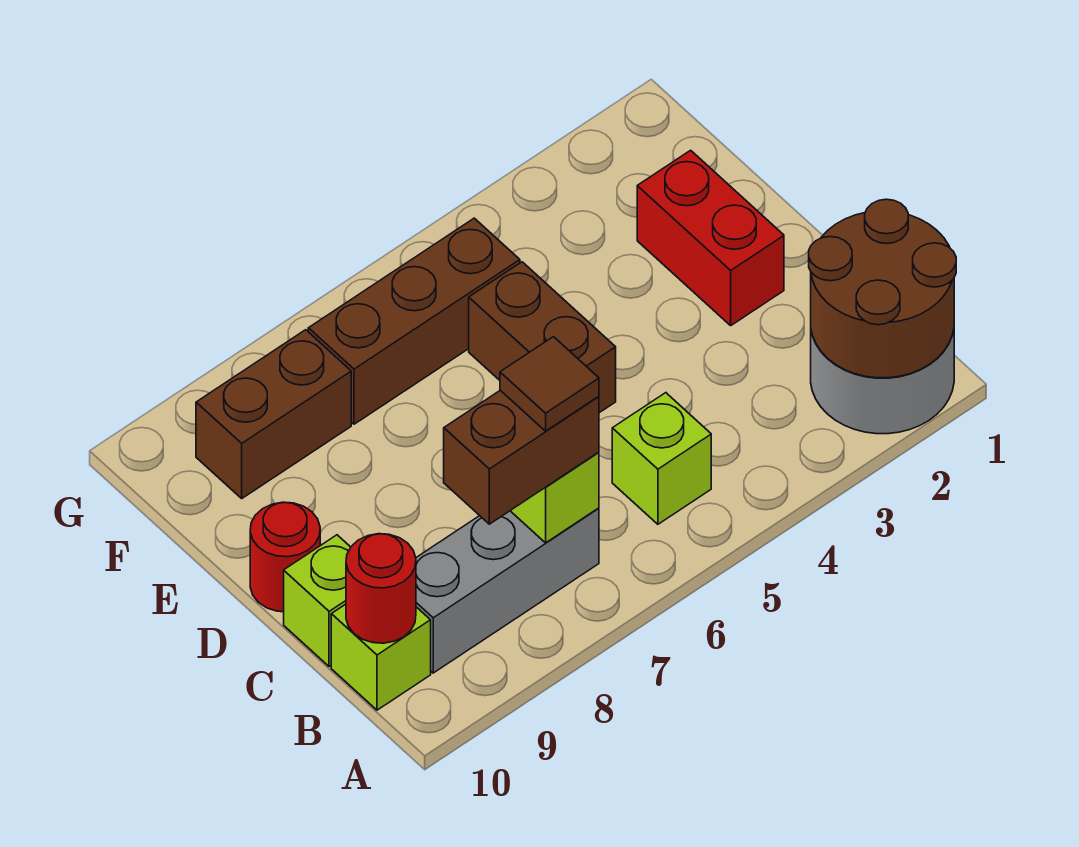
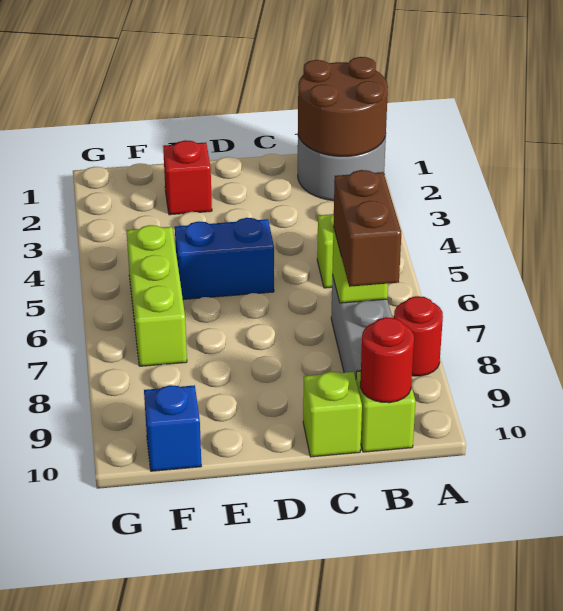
brown 1x1 tile [500,337,599,431] -> none
red 1x2 brick [637,150,784,325] -> red 1x1 brick [163,140,212,215]
brown 1x2 brick [469,262,616,413] -> blue 1x2 brick [175,218,274,299]
red 1x1 round brick [250,502,320,612] -> red 1x1 round brick moved to [394,296,443,376]
brown 1x3 brick [308,218,520,424] -> lime 1x3 brick [126,225,187,366]
brown 1x2 brick [196,330,351,498] -> none
none -> blue 1x1 brick [144,385,201,471]

